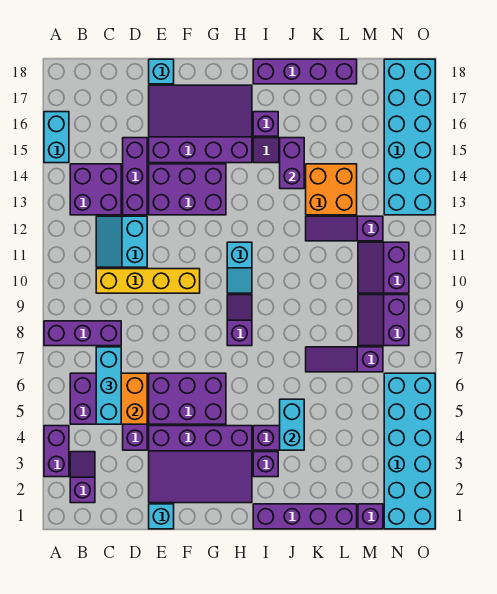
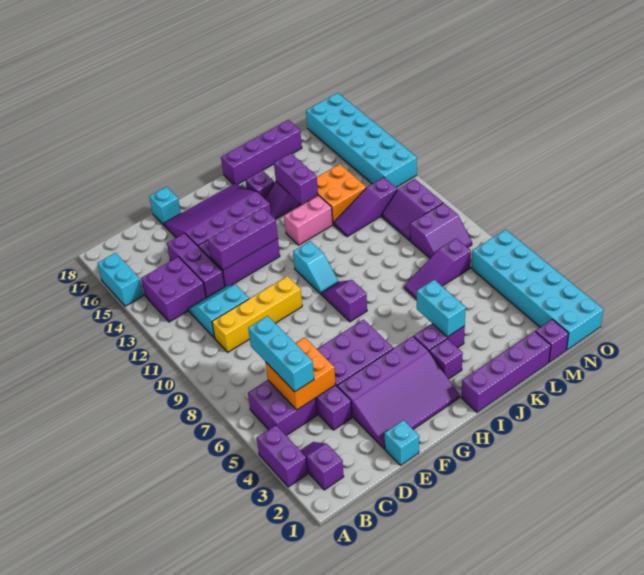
purple 1x3 brick [44,321,121,346] -> purple 1x3 brick moved to [208,208,278,270]
cyan 2x2 slope [96,216,147,267] -> cyan 2x2 slope turned to [188,285,249,338]
none -> pink 1x2 brick [284,196,333,245]
purple 2x2 slope [358,295,409,346] -> purple 2x2 slope turned to [410,203,472,258]

